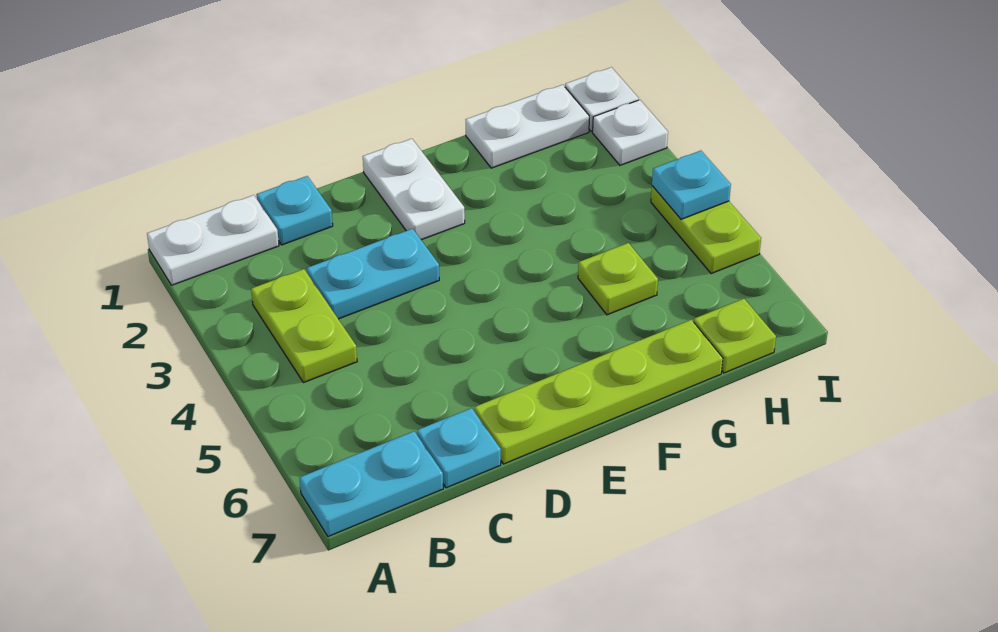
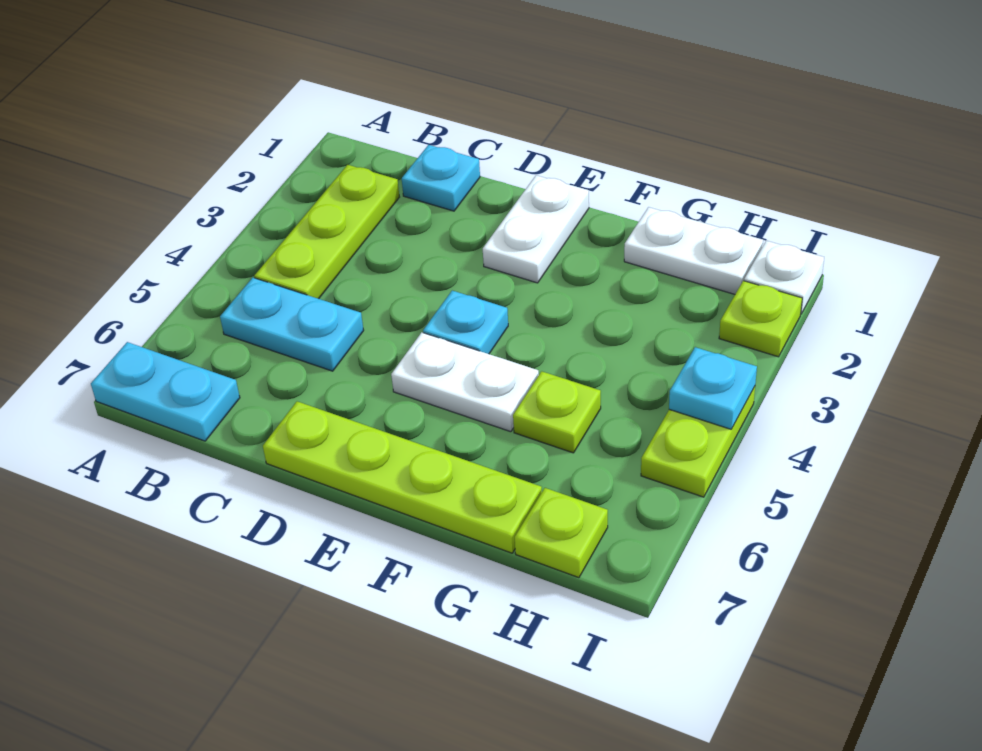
white 1x2 plate [147,195,279,285] -> white 1x2 plate moved to [391,332,539,432]
lime 1x2 plate [251,269,357,383] -> lime 1x3 plate [254,165,399,299]
cyan 1x2 plate [307,229,439,319] -> cyan 1x2 plate moved to [220,278,364,371]
cyan 1x1 plate [417,408,501,488] -> cyan 1x1 plate moved to [423,291,508,354]
white 1x1 plate [593,100,668,165] -> lime 1x1 plate [719,281,802,357]

